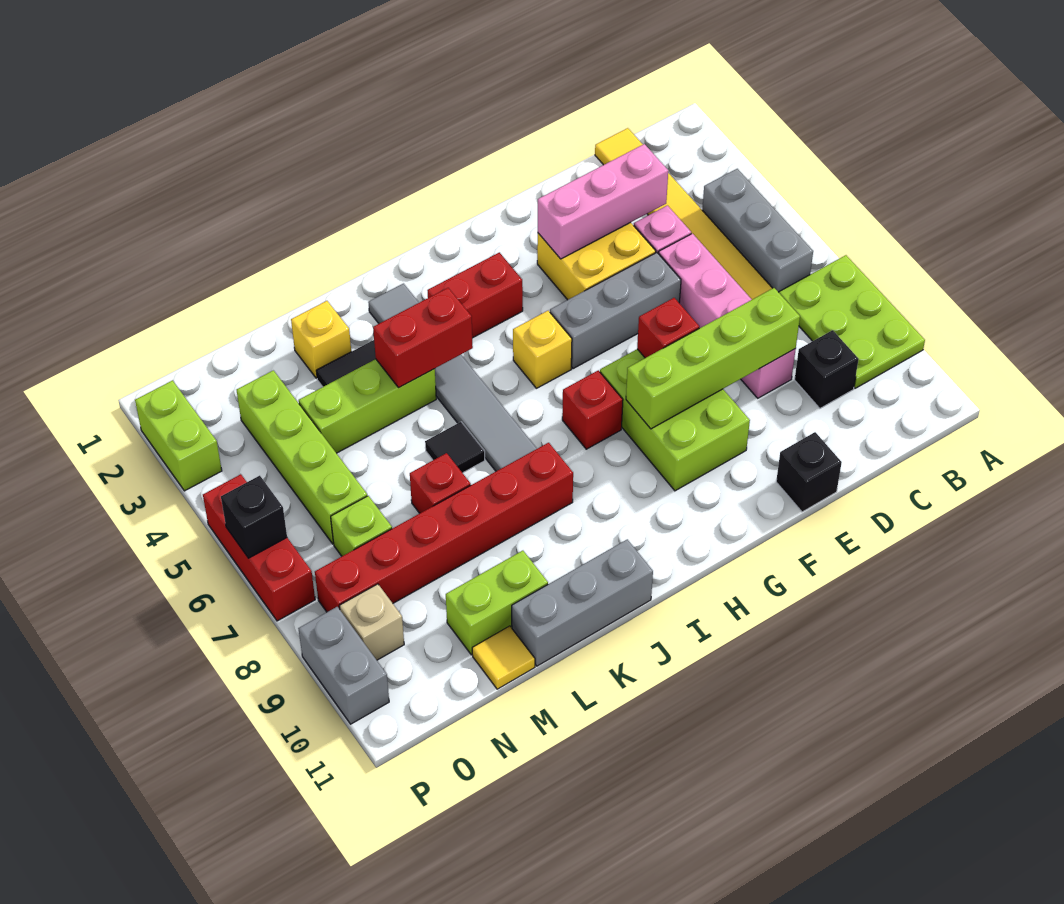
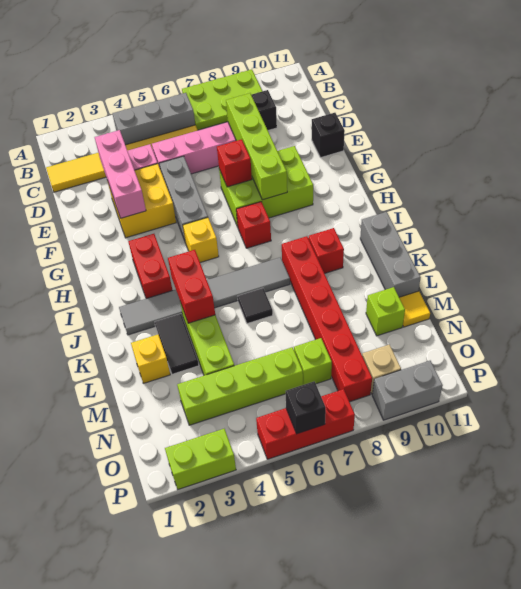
red 1x1 brick [410,453,471,513] -> red 1x1 brick moved to [308,228,344,274]
lime 1x2 brick [446,551,548,655] -> lime 1x1 brick [366,287,405,336]

